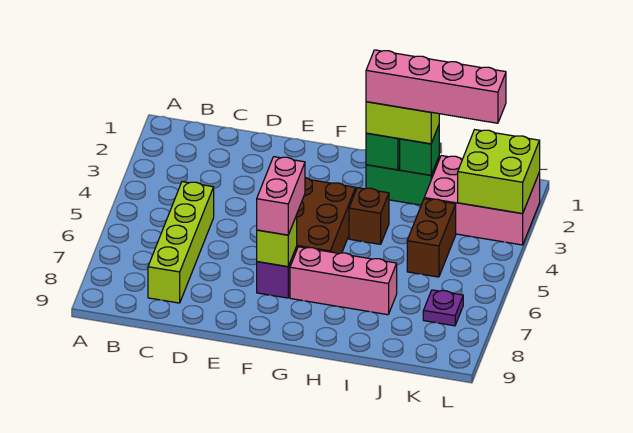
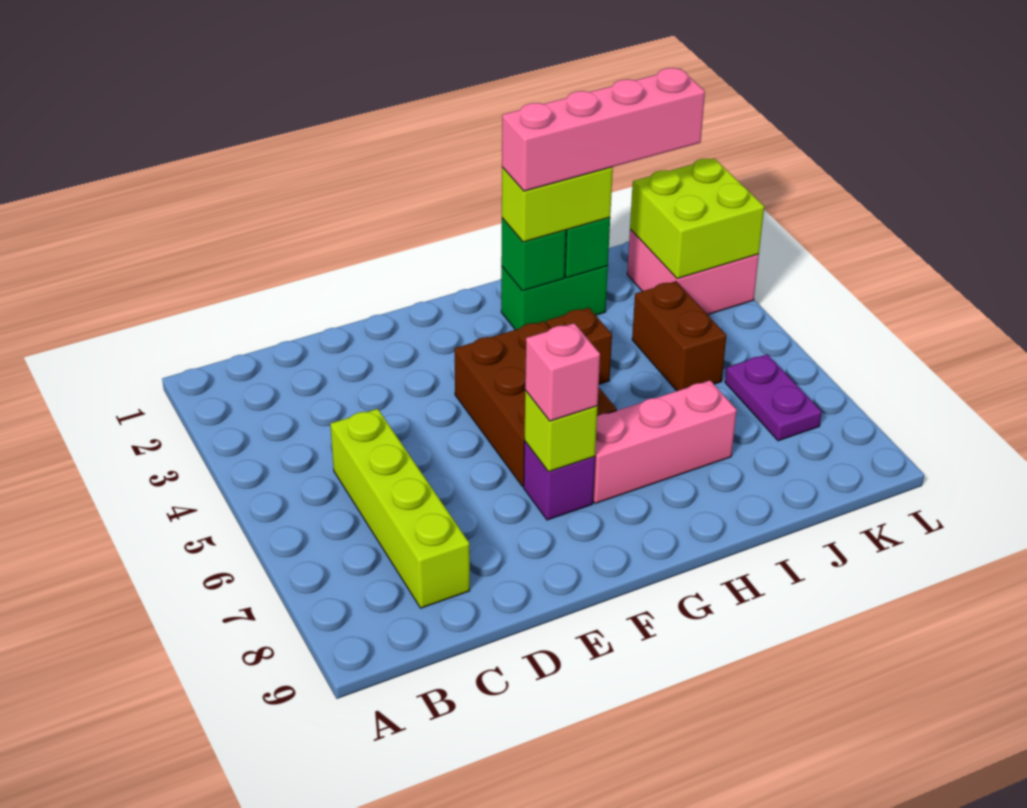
pink 1x2 brick [257,157,305,235] -> pink 1x1 brick [525,323,600,421]
pink 2x3 brick [424,156,540,245] -> pink 2x2 brick [627,229,759,315]
purple 1x1 plate [423,290,463,326] -> purple 1x2 plate [725,354,822,441]

